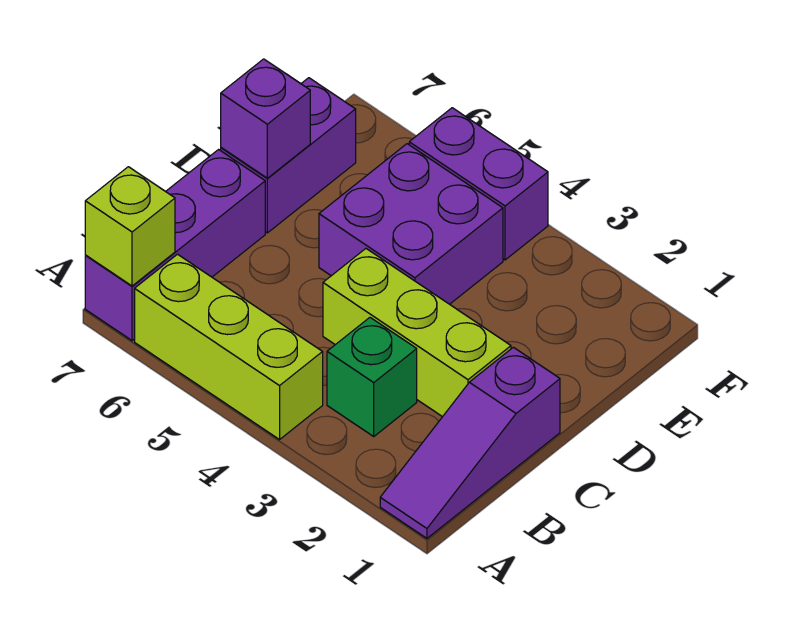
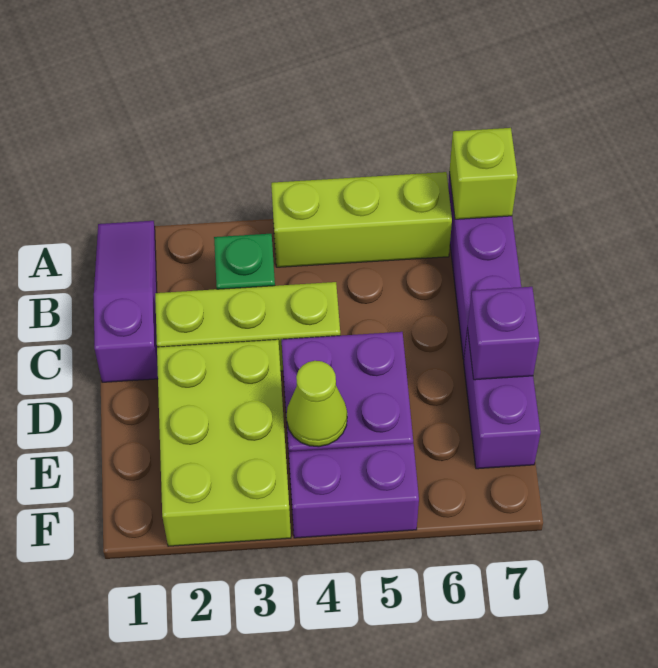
none -> lime 2x3 brick [157,340,291,546]
none -> lime 1x1 cone [287,361,347,447]

